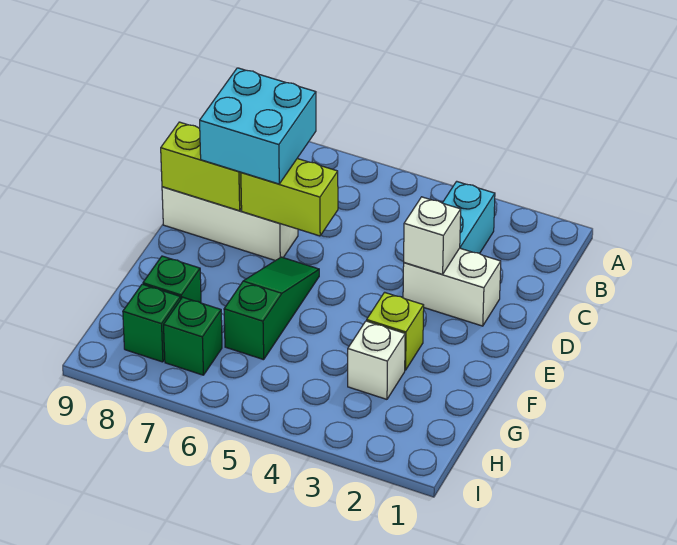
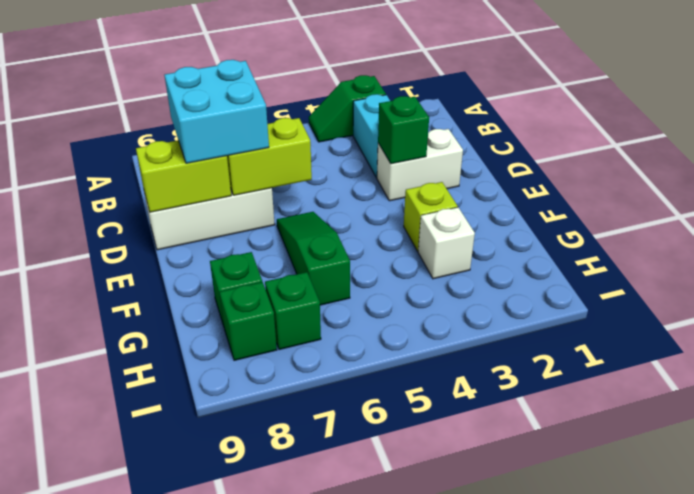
none -> green 1x2 slope [309,75,386,142]
white 1x1 brick [404,197,461,274] -> green 1x1 brick [378,96,429,164]

